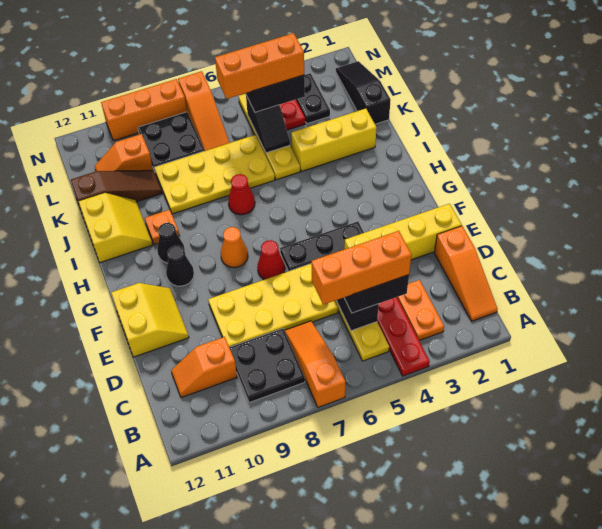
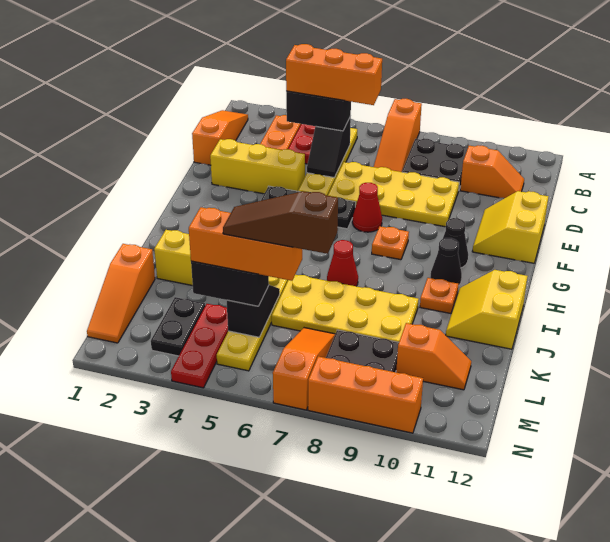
yellow 1x4 brick [344,204,462,260] -> yellow 1x3 brick [210,139,305,194]
orange 1x1 cone [221,227,248,268] -> orange 1x1 plate [372,226,409,260]
black 1x3 slope [336,61,391,124] -> orange 1x3 slope [87,244,155,343]
brown 1x3 slope [71,170,162,210] -> brown 1x3 slope moved to [223,191,338,254]

